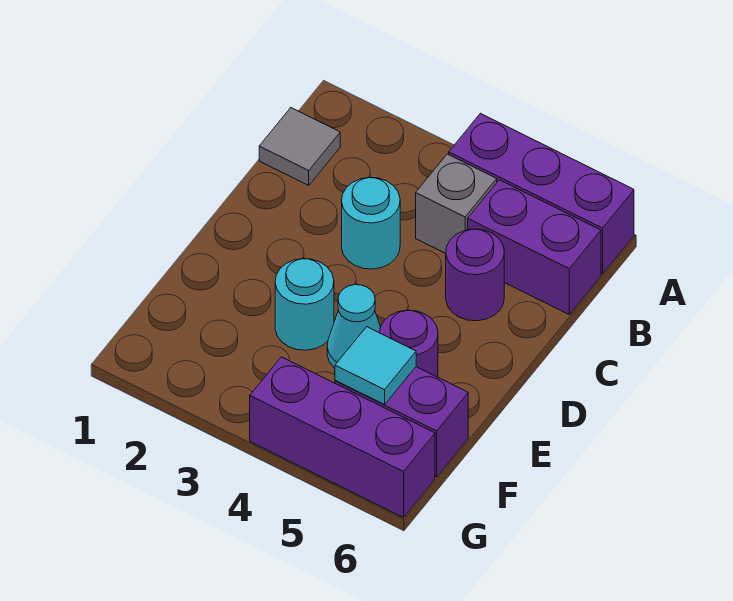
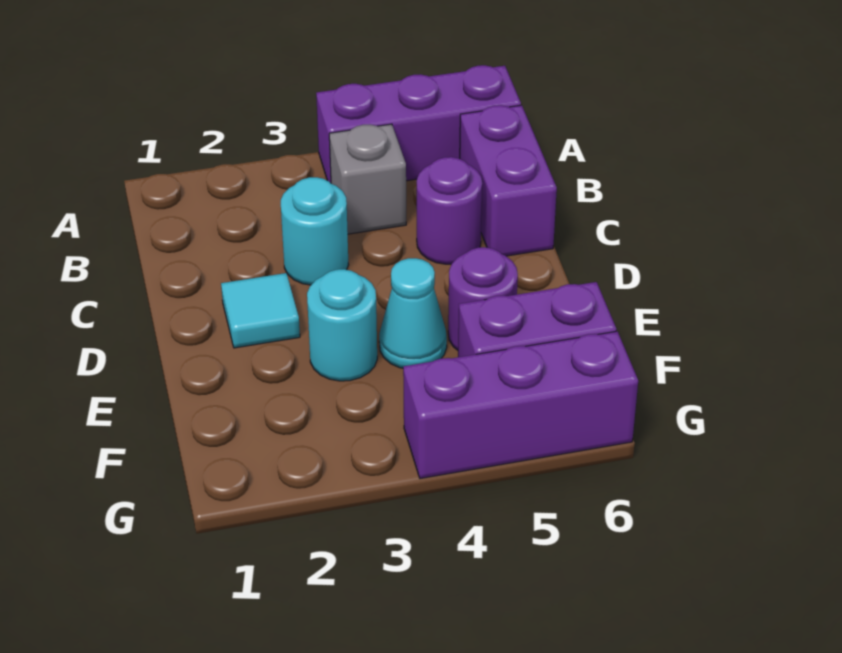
grey 1x1 tile [259,108,340,185] -> none
purple 1x2 brick [468,180,601,314] -> purple 1x2 brick turned to [460,105,557,256]
cyan 1x1 tile [335,327,416,405] -> cyan 1x1 tile moved to [221,273,300,348]

